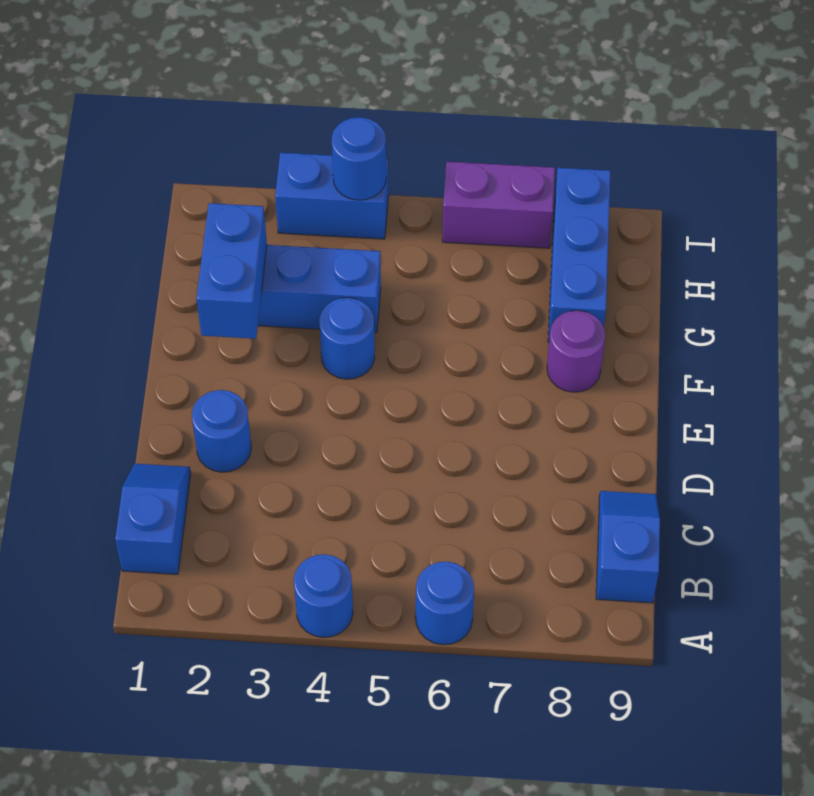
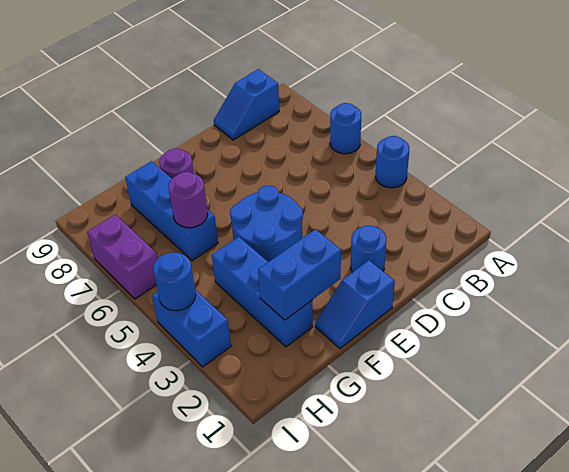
blue 1x2 slope [115,464,191,574] -> blue 1x2 slope moved to [315,260,395,348]
blue 1x1 round brick [319,298,375,379] -> blue 2x2 round brick [230,186,303,262]
none -> purple 1x1 round brick [169,172,208,228]
blue 1x3 brick [548,168,611,342] -> blue 1x3 brick turned to [125,161,218,261]

